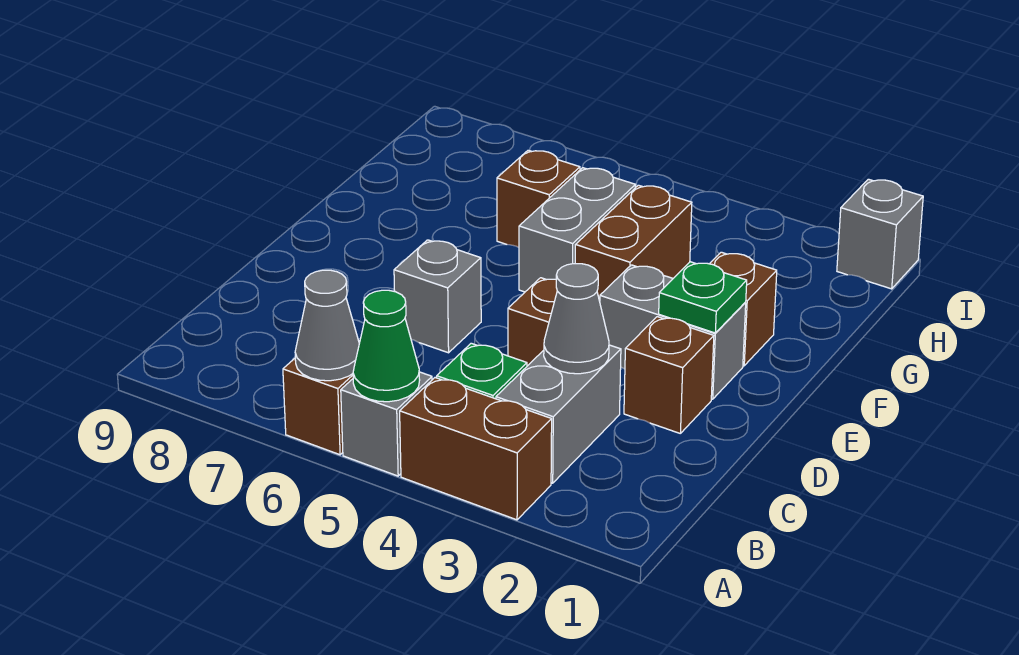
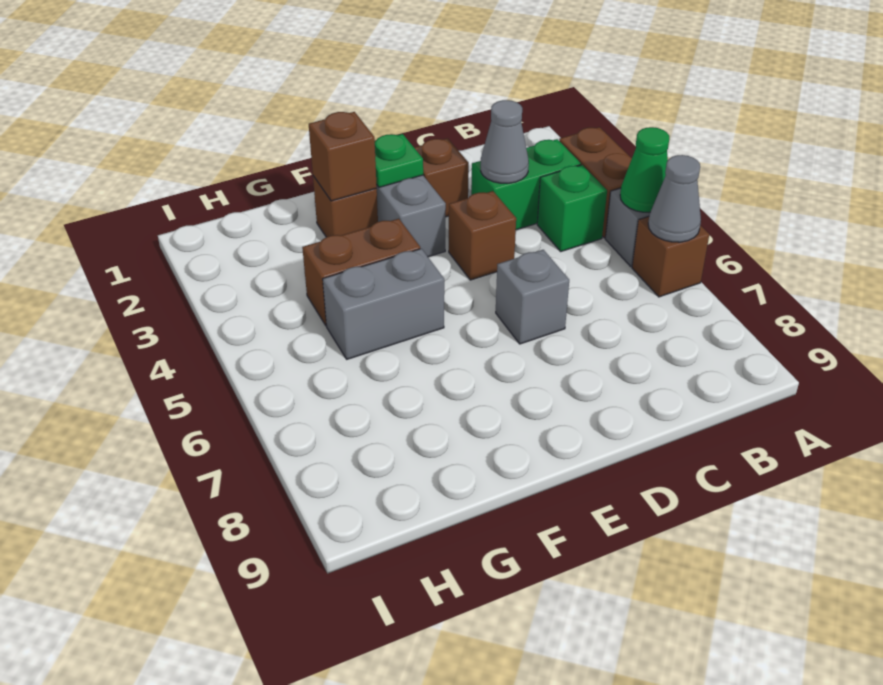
grey 1x2 brick [496,345,621,483] -> green 1x2 brick [471,139,581,230]
brown 1x1 brick [497,150,580,247] -> brown 1x1 brick moved to [309,112,377,201]
grey 1x1 brick [837,179,923,289] -> none

